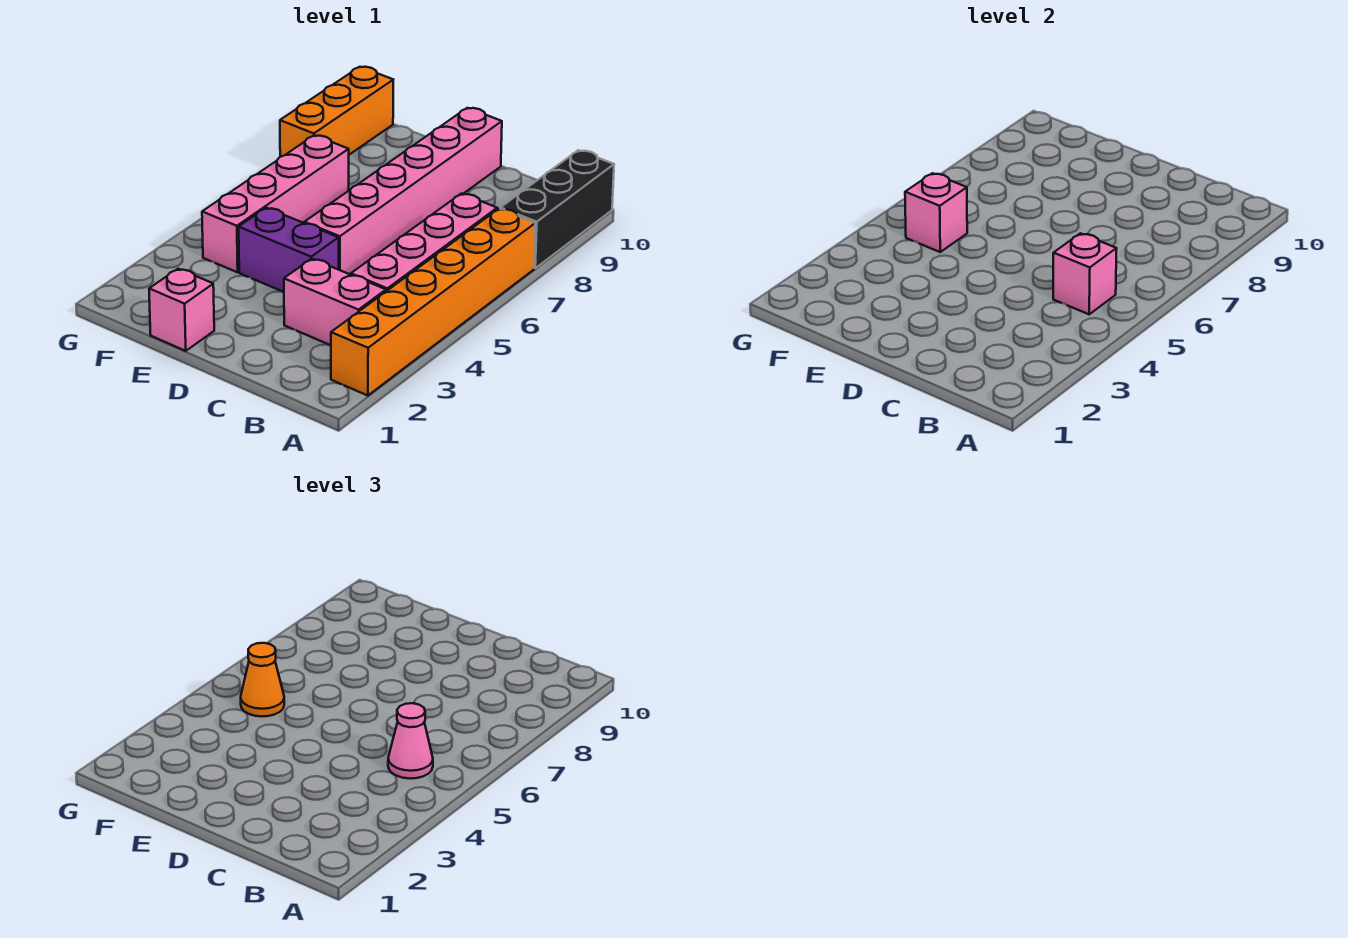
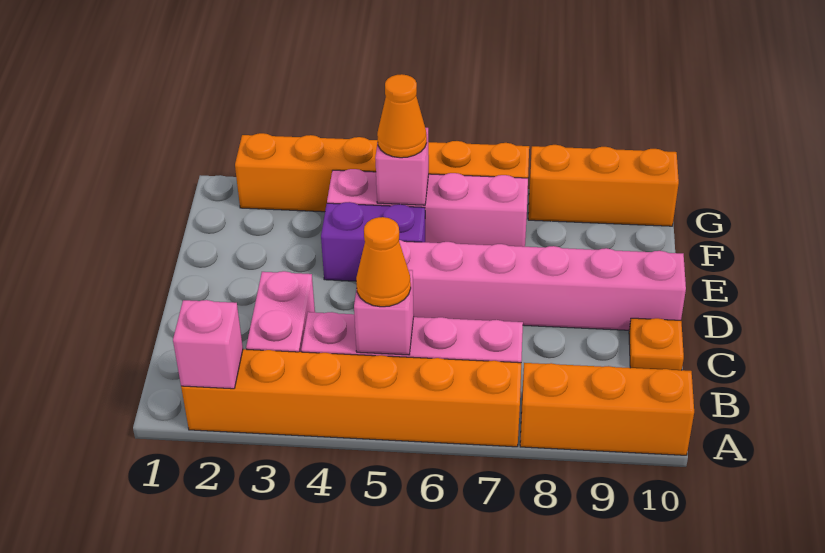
black 1x3 brick [500,150,614,268] -> orange 1x3 brick [520,363,694,455]
pink 1x1 cone [388,703,433,779] -> orange 1x1 cone [356,217,411,307]
none -> orange 1x1 plate [629,318,684,370]
purple 1x2 brick [239,208,339,292] -> purple 1x2 brick turned to [321,202,425,281]
pink 1x1 brick [149,269,214,351] -> pink 1x1 brick moved to [173,300,243,389]
none -> orange 1x6 brick [235,133,529,212]

